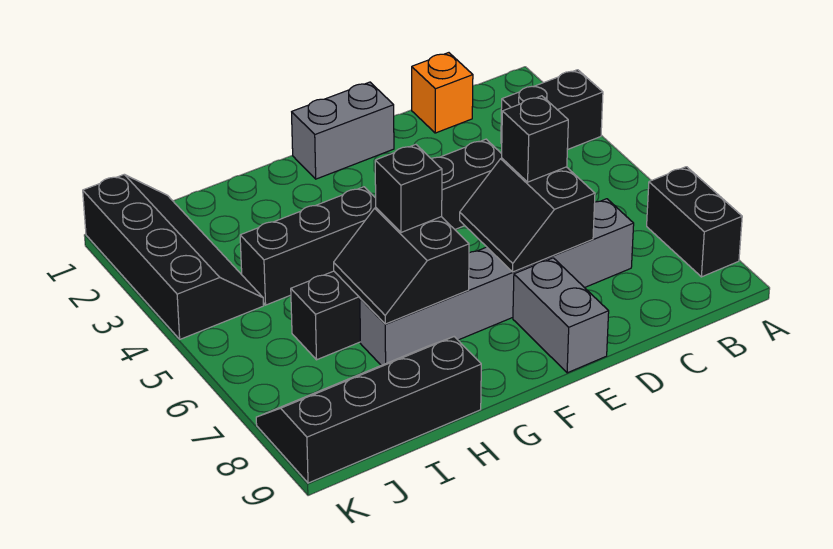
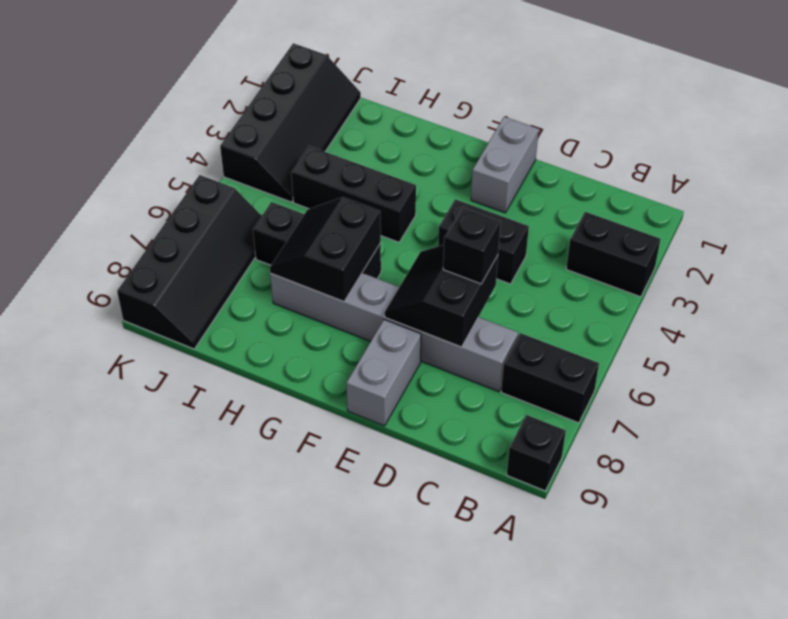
black 1x2 brick [647,167,742,277] -> black 1x2 brick turned to [501,333,599,423]
orange 1x1 brick [412,53,473,133] -> none
grey 1x2 brick [292,82,394,179] -> grey 1x2 brick turned to [471,117,539,213]
black 1x1 brick [375,145,442,232] -> black 1x1 brick moved to [507,415,566,491]
black 2x4 slope [256,337,481,483] -> black 2x4 slope turned to [117,175,262,349]

